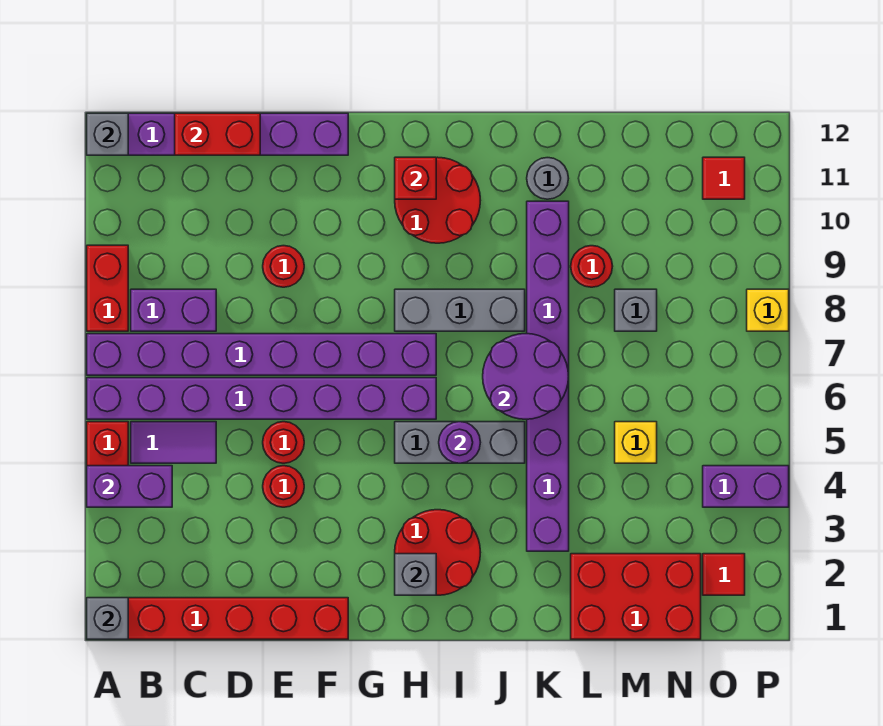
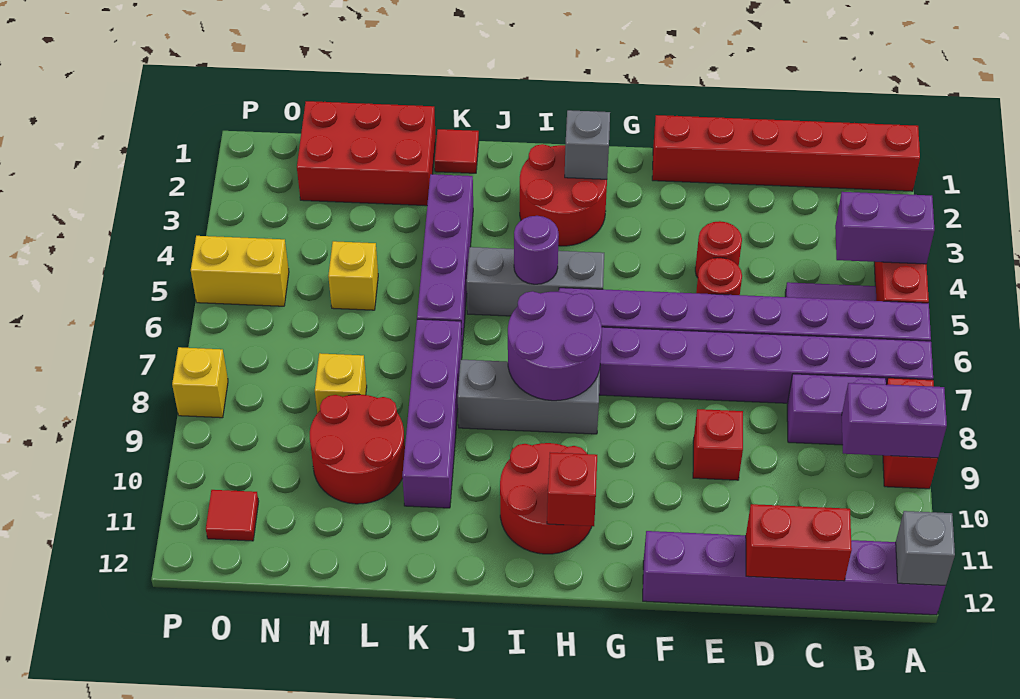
grey 1x1 brick [87,598,128,639] -> none
red 1x1 round brick [263,246,304,287] -> red 1x1 brick [693,409,743,480]
purple 2x2 round brick [483,334,569,419] -> purple 2x2 round brick moved to [508,291,602,401]
grey 1x1 round brick [527,158,568,199] -> none
red 1x1 round brick [571,246,613,287] -> red 2x2 round brick [310,395,405,504]
grey 1x1 brick [615,289,657,331] -> yellow 1x1 brick [315,353,367,413]
red 1x1 tile [703,554,745,595] -> red 1x1 tile moved to [434,129,479,173]
purple 1x2 brick [703,466,789,507] -> purple 1x2 brick moved to [842,383,947,458]
none -> yellow 1x2 brick [191,236,289,306]

